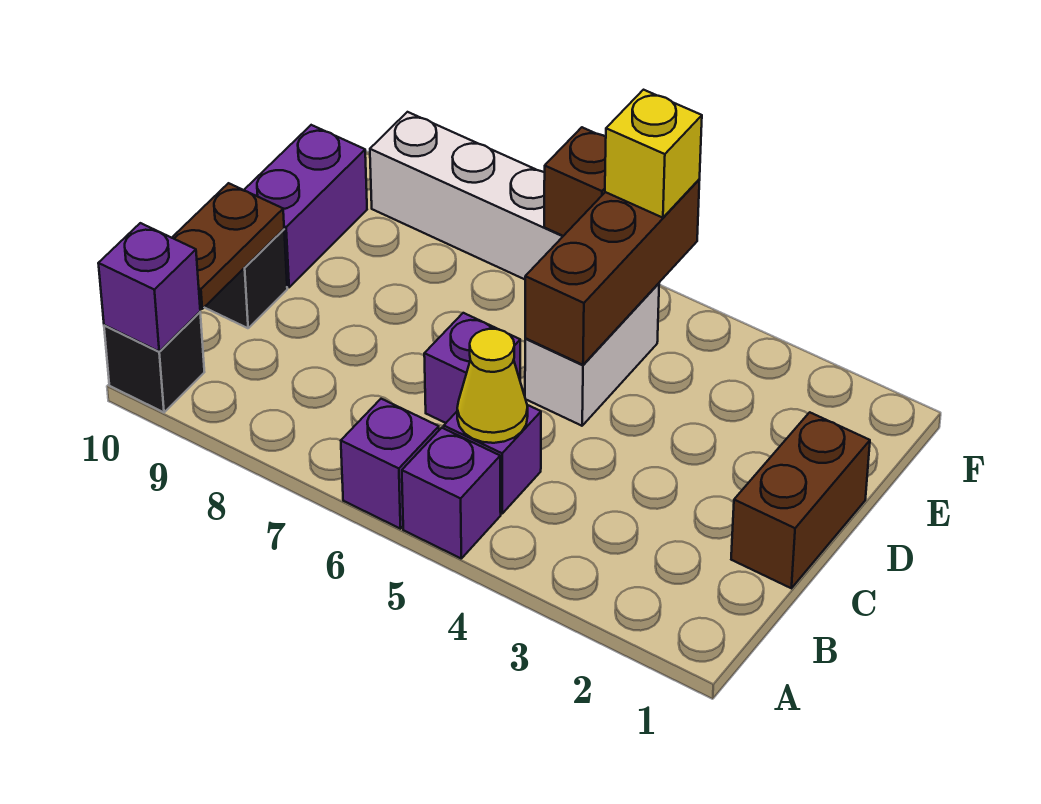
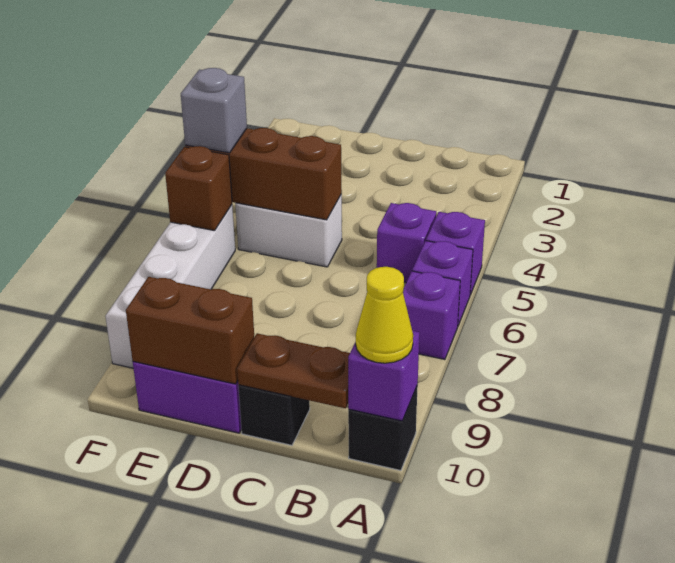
yellow 1x1 cone [457,329,528,443] -> yellow 1x1 cone moved to [356,267,413,363]
brown 1x2 brick [731,412,870,588] -> brown 1x2 brick moved to [126,277,254,384]
purple 1x1 brick [424,313,520,423] -> purple 1x1 brick moved to [403,271,460,360]
yellow 1x1 brick [605,90,702,218] -> grey 1x1 brick [181,68,247,153]

